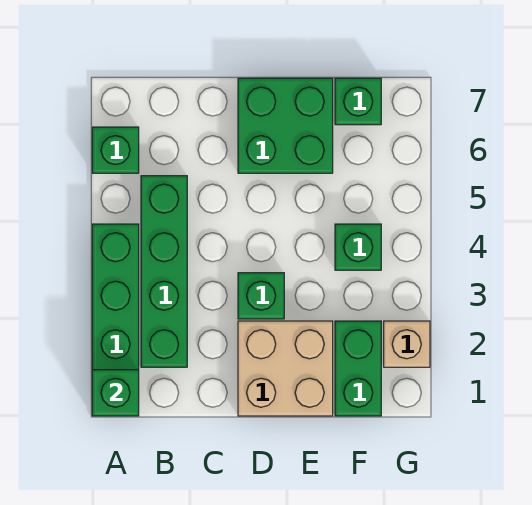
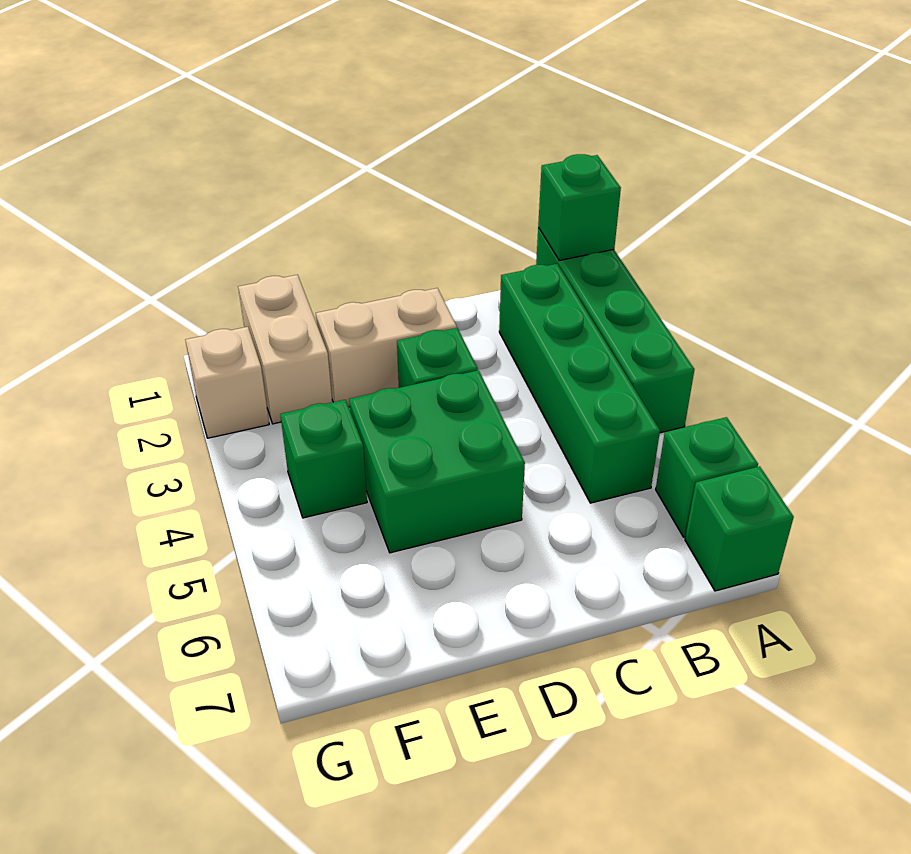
tan 2x2 brick [238,321,333,416] -> tan 1x2 brick [316,288,457,407]
green 2x2 brick [238,78,333,173] -> green 2x2 brick moved to [349,370,525,553]
green 1x2 brick [335,321,381,416] -> tan 1x2 brick [238,275,332,424]
green 1x1 brick [335,78,381,125] -> green 1x1 brick moved to [685,466,794,591]

